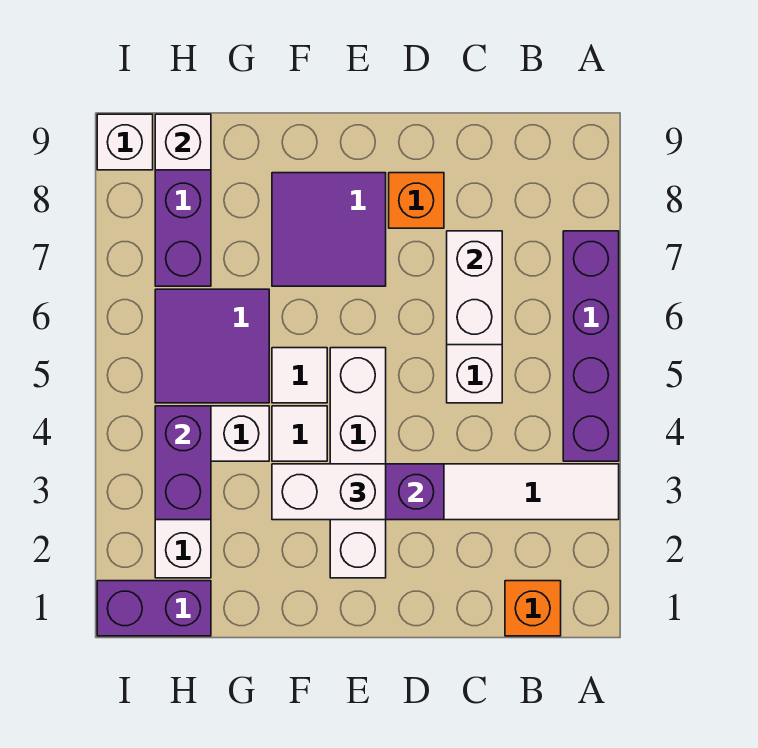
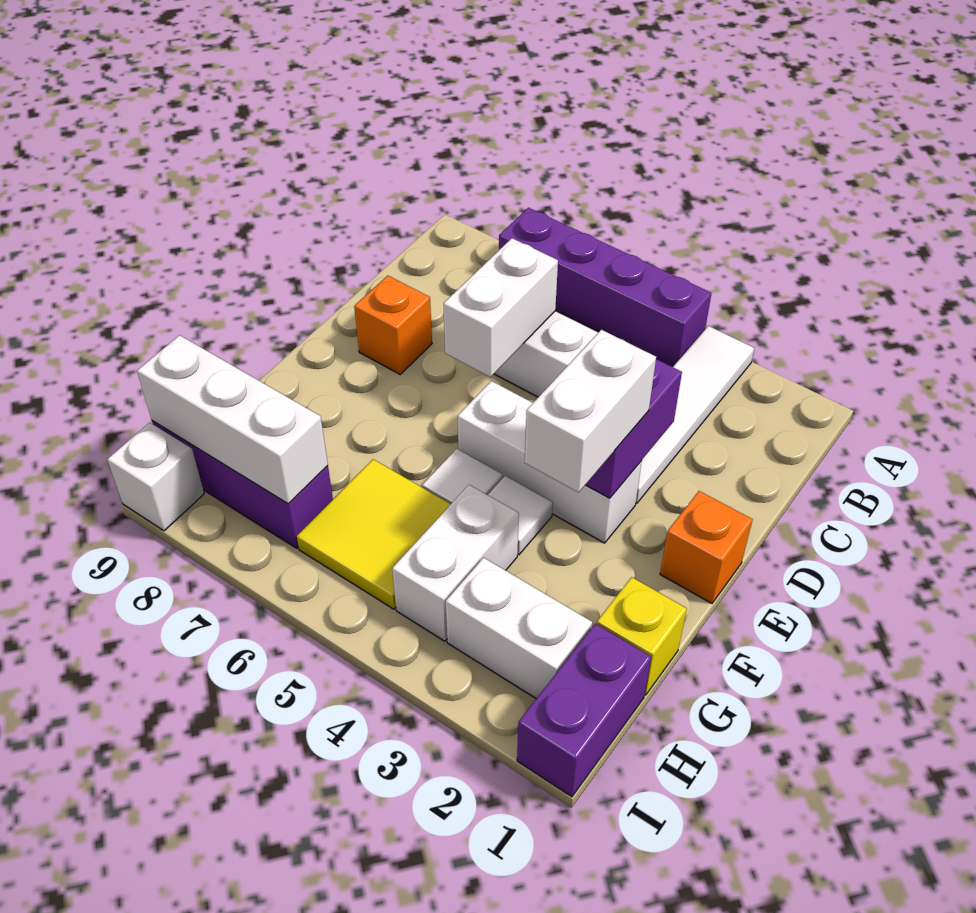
orange 1x1 brick [505,581,561,636] -> orange 1x1 brick moved to [660,491,753,603]
white 1x2 brick [447,231,502,345] -> white 1x2 brick turned to [443,238,558,377]
white 1x4 brick [330,348,386,578] -> white 1x3 brick [458,381,642,543]
purple 2x2 tile [272,173,386,286] -> none
none -> yellow 1x1 brick [597,577,687,695]
purple 2x2 tile [155,289,269,403] -> yellow 2x2 tile [297,459,451,609]
purple 1x2 brick [155,406,211,520] -> none
white 1x1 brick [155,114,211,170] -> white 1x3 brick [137,335,328,504]

